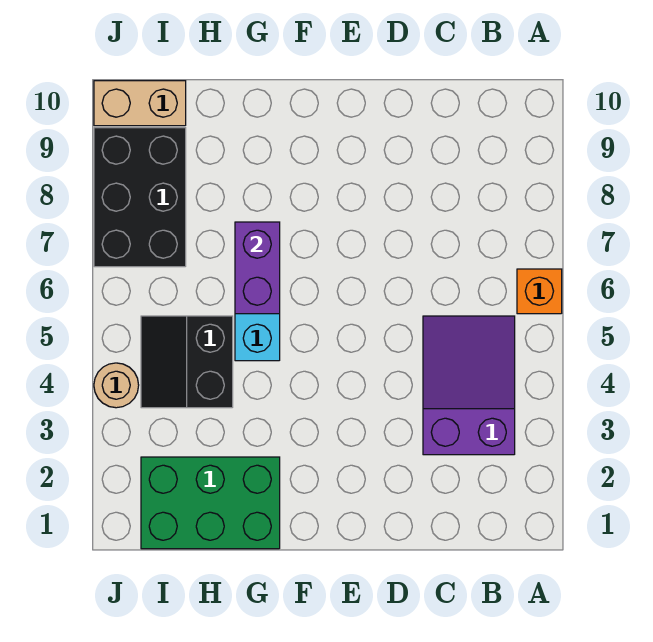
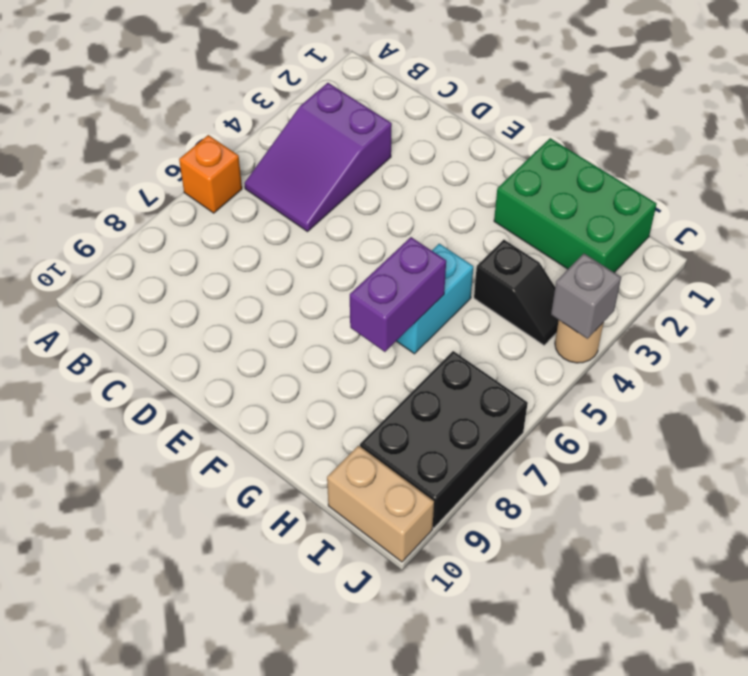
black 2x2 slope [141,316,233,408] -> black 1x2 slope [474,240,559,345]
none -> grey 1x1 brick [551,254,621,339]

